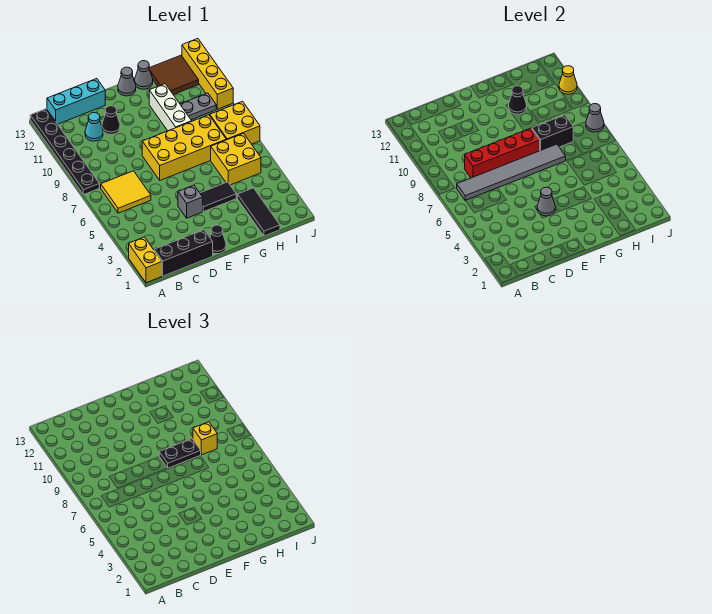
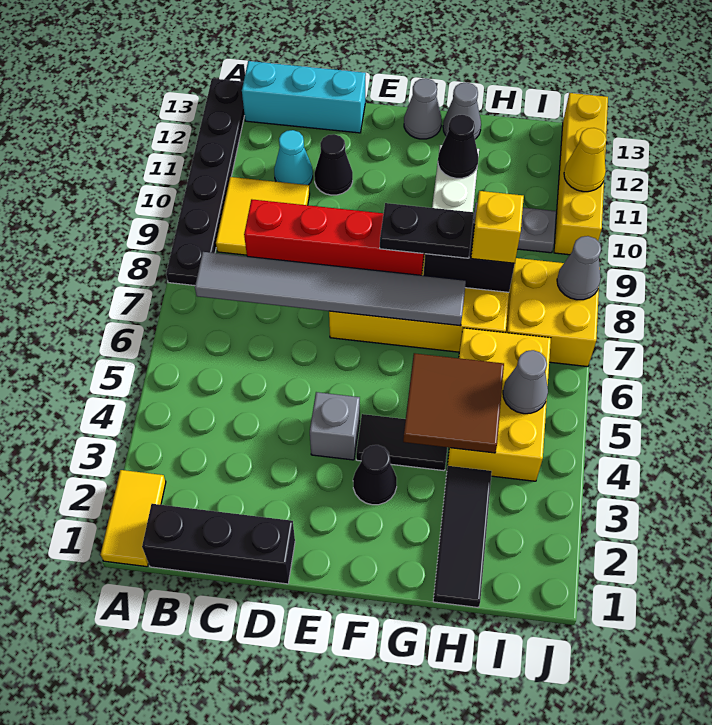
yellow 1x2 brick [129,237,162,283] -> yellow 1x2 tile [101,470,166,567]
yellow 2x2 tile [101,171,151,213] -> yellow 2x2 tile moved to [216,177,310,255]
black 1x1 cone [210,225,226,254] -> black 1x1 cone moved to [353,445,397,505]
grey 1x1 cone [537,187,555,216] -> grey 1x1 cone moved to [503,350,548,414]
yellow 2x2 brick [211,133,261,185] -> yellow 2x3 brick [447,328,551,481]
brown 2x2 tile [149,55,199,95] -> brown 2x2 tile moved to [403,353,504,453]

